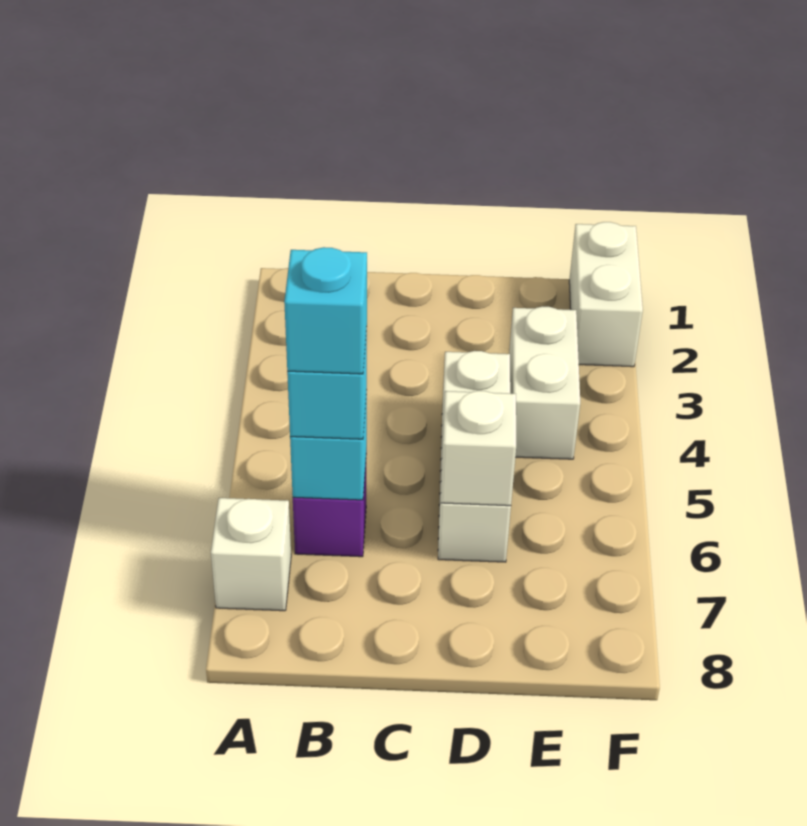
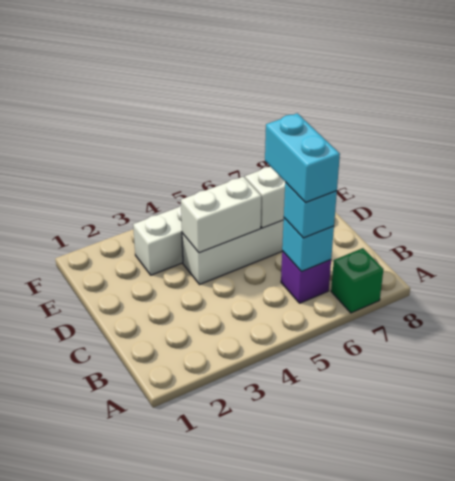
white 1x1 brick [211,498,291,611] -> green 1x1 brick [331,248,383,313]
cyan 1x1 brick [284,247,367,374] -> cyan 1x2 brick [265,113,340,203]
white 1x2 brick [569,222,643,367] -> white 1x2 brick moved to [181,177,262,253]

